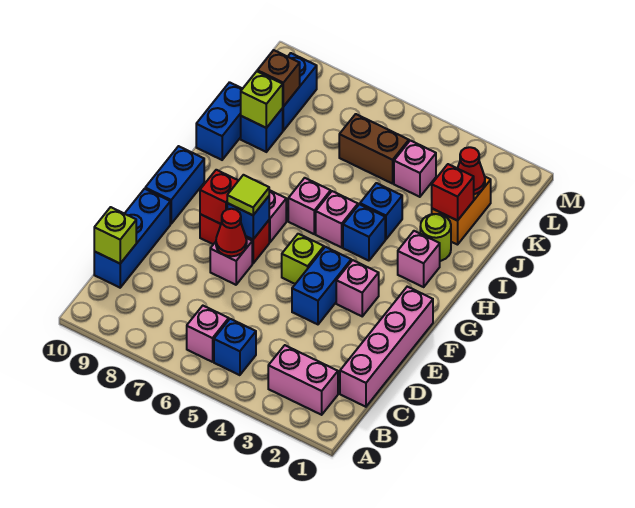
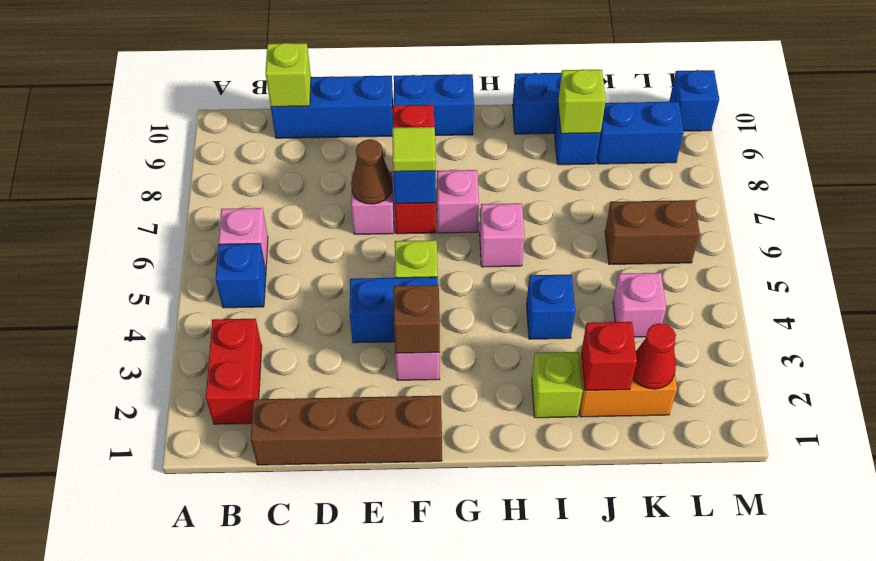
pink 1x2 brick [268,345,338,415] -> red 1x2 brick [206,319,262,424]
pink 1x4 brick [340,287,433,407] -> brown 1x4 brick [251,396,442,465]
red 1x1 cone [216,209,247,256] -> brown 1x1 cone [351,139,392,204]
pink 1x1 brick [398,231,440,287] -> none
blue 1x1 brick [343,204,385,261] -> blue 1x1 brick moved to [669,70,719,131]
pink 1x1 brick [316,191,358,247] -> none
lime 1x1 round brick [420,214,451,261] -> lime 1x1 brick [532,352,583,418]
brown 1x2 brick [339,114,409,184] -> brown 1x2 brick turned to [605,200,700,264]
brown 1x1 brick [257,50,300,107] -> brown 1x1 brick moved to [394,285,440,353]

